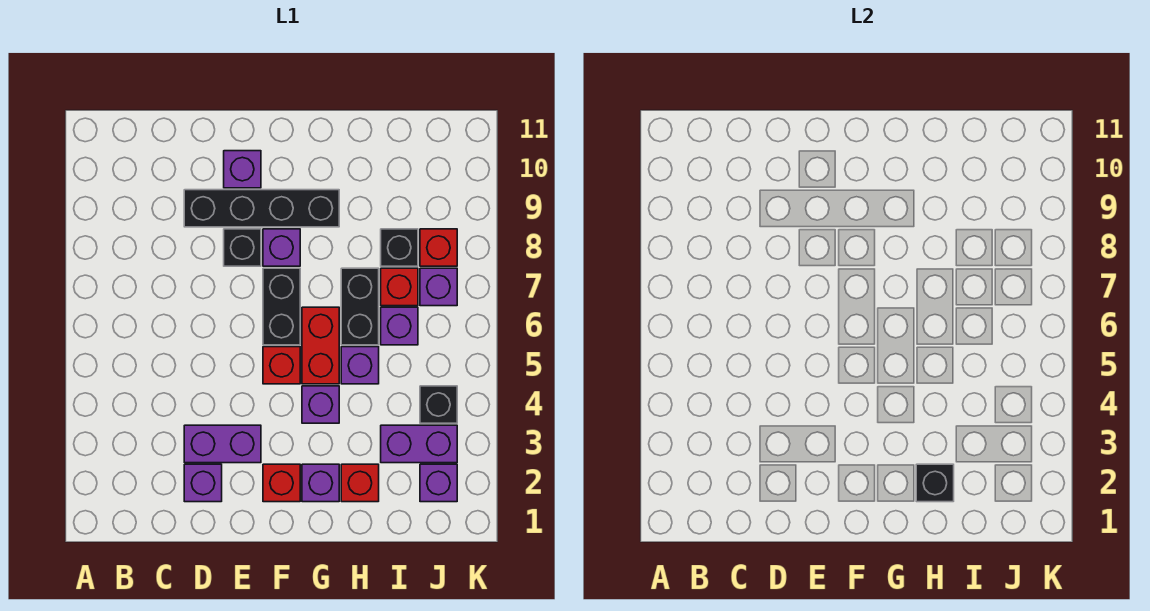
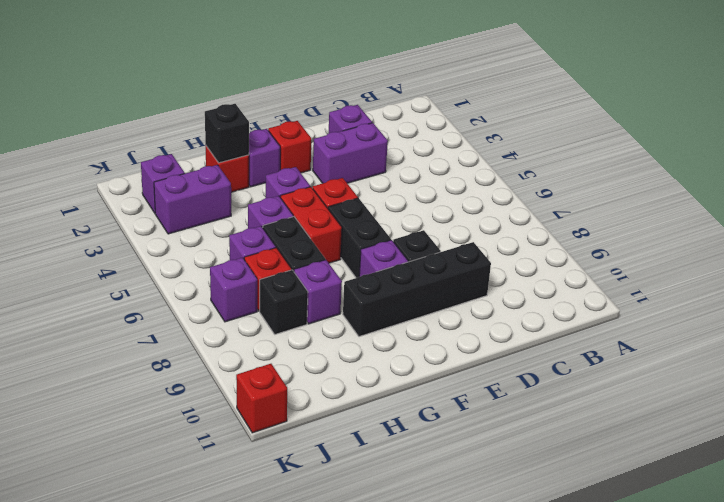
purple 1x1 brick [224,151,261,188] -> purple 1x1 brick moved to [294,260,342,324]
black 1x1 brick [420,386,457,423] -> none
red 1x1 brick [420,229,457,266] -> red 1x1 brick moved to [236,364,287,433]

